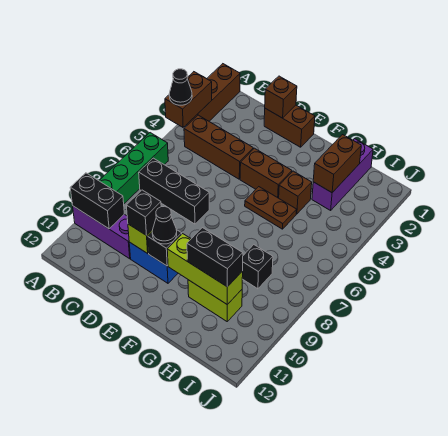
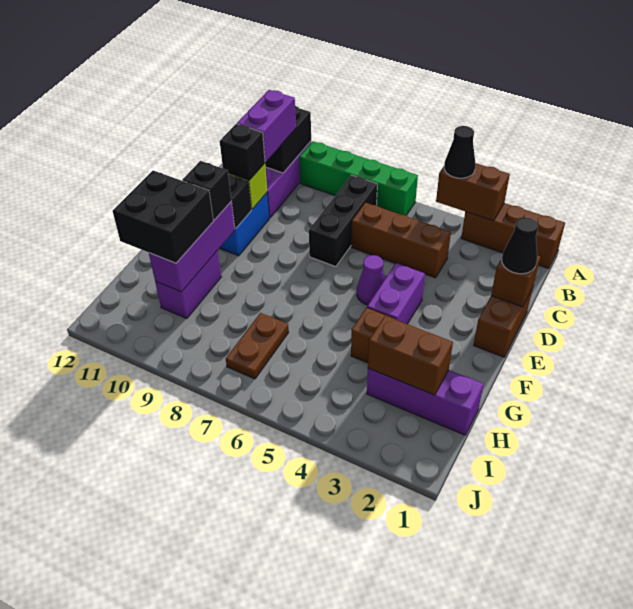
brown 1x3 brick [184,115,253,179] -> brown 1x3 brick turned to [351,203,451,278]
none -> purple 1x2 brick [237,90,296,162]
brown 1x2 brick [240,148,292,198] -> purple 1x2 brick [367,263,425,324]
none -> purple 1x1 cone [357,255,385,305]
black 1x1 cone [152,206,177,244] -> black 1x1 cone moved to [502,217,538,274]
brown 1x2 plate [245,187,297,229] -> brown 1x2 plate moved to [226,313,289,379]
lime 1x3 brick [167,234,243,305] -> purple 1x3 brick [149,201,235,292]
lime 1x2 brick [188,280,242,321] -> purple 1x2 brick [155,250,221,318]
black 1x2 brick [187,228,243,287] -> black 2x2 brick [113,171,213,263]
black 1x1 brick [242,245,273,289] -> black 1x1 brick moved to [182,161,231,220]

